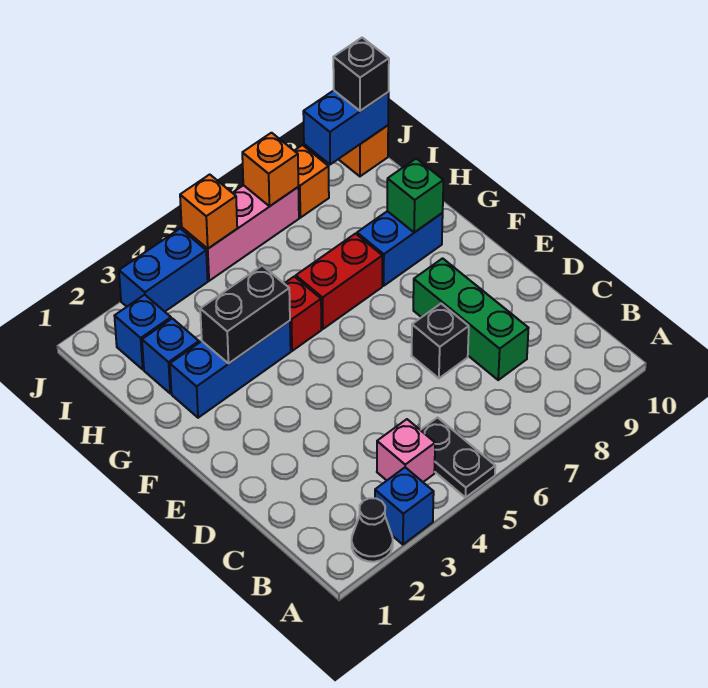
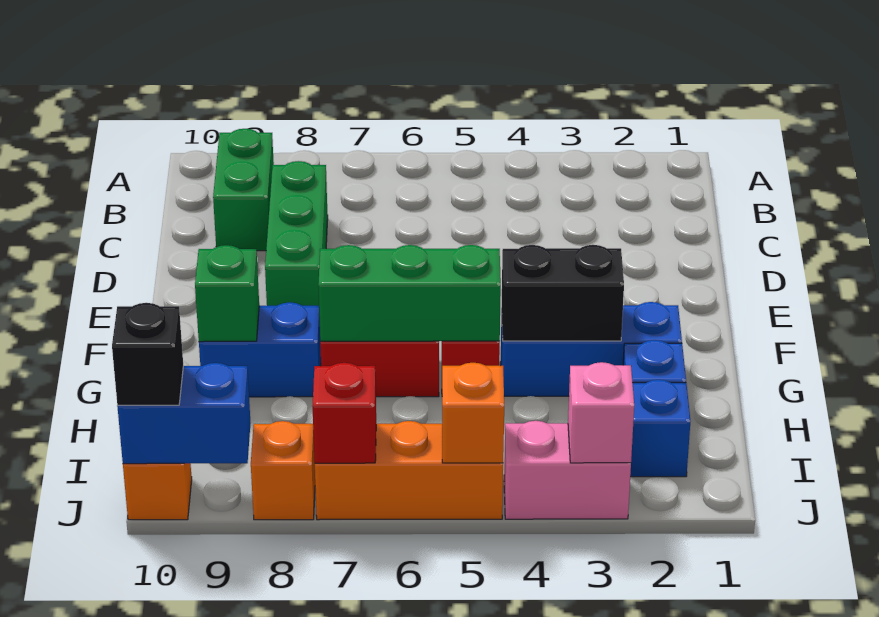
black 1x1 cone [352,498,393,562] -> none
blue 1x1 brick [375,467,434,545] -> none
black 1x2 plate [421,418,495,498] -> none
pink 1x1 brick [377,419,435,482] -> pink 1x1 brick moved to [568,362,634,463]
none -> green 1x2 brick [213,129,274,251]
black 1x1 brick [412,304,469,378] -> none
none -> green 1x3 brick [318,245,501,341]
blue 1x2 brick [119,229,208,312] -> pink 1x2 brick [504,421,631,519]
pink 1x3 brick [182,185,299,281] -> orange 1x3 brick [315,421,503,520]
orange 1x1 brick [242,133,298,206] -> red 1x1 brick [313,363,376,463]

